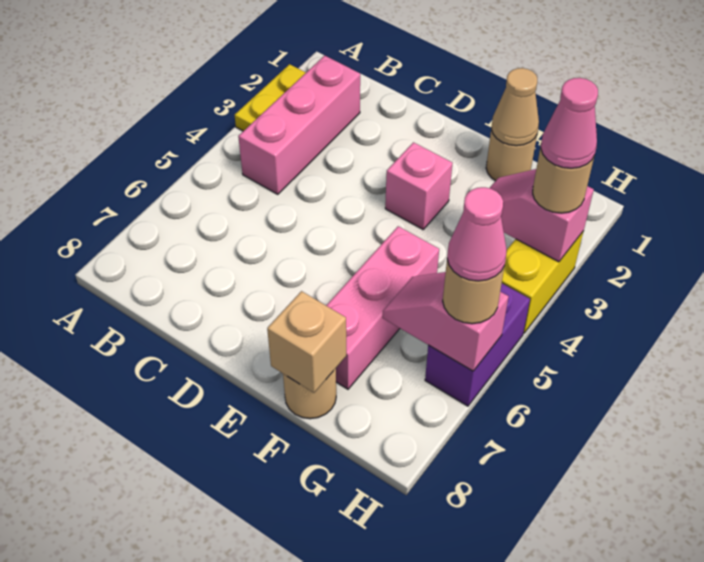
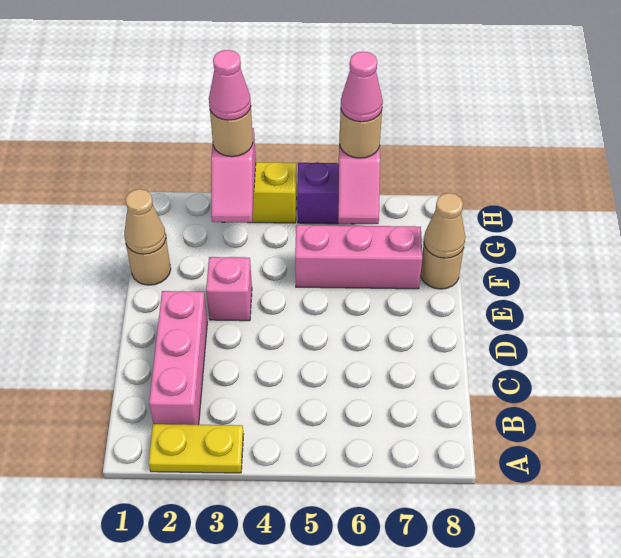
pink 1x3 brick [238,55,360,194] -> pink 1x3 brick turned to [149,291,207,425]
tan 1x1 brick [267,291,346,393] -> tan 1x1 cone [424,193,465,258]

